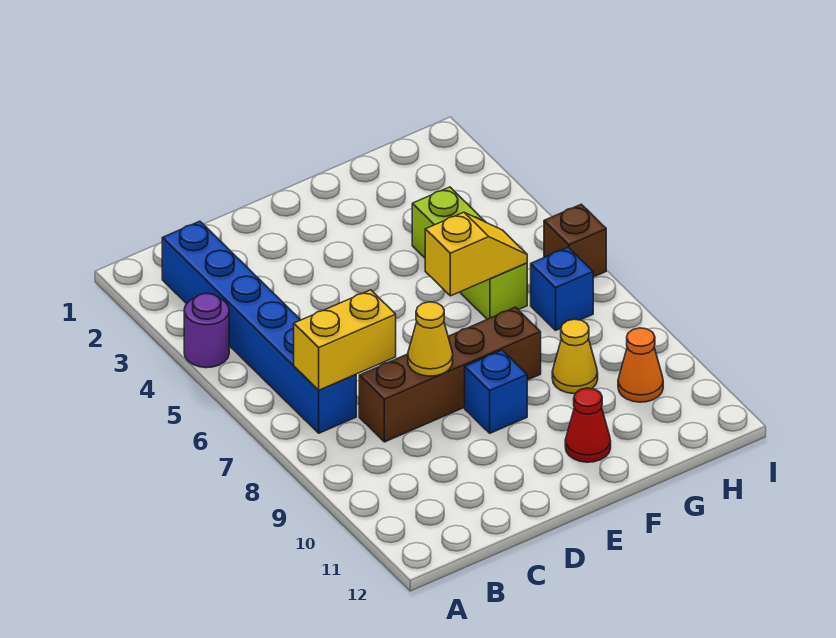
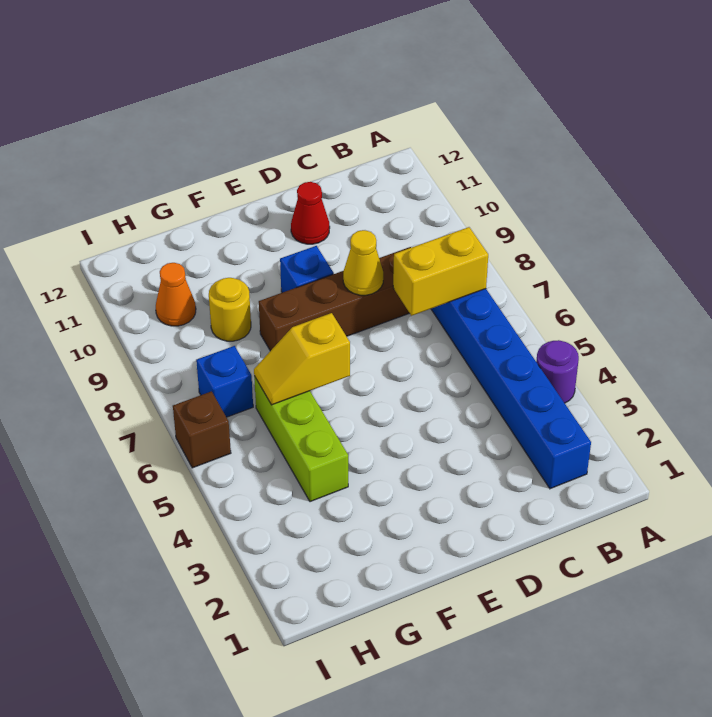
red 1x1 cone [565,388,611,462] -> red 1x1 cone moved to [291,182,330,244]
yellow 1x1 cone [552,319,598,394] -> yellow 1x1 round brick [209,278,251,341]

